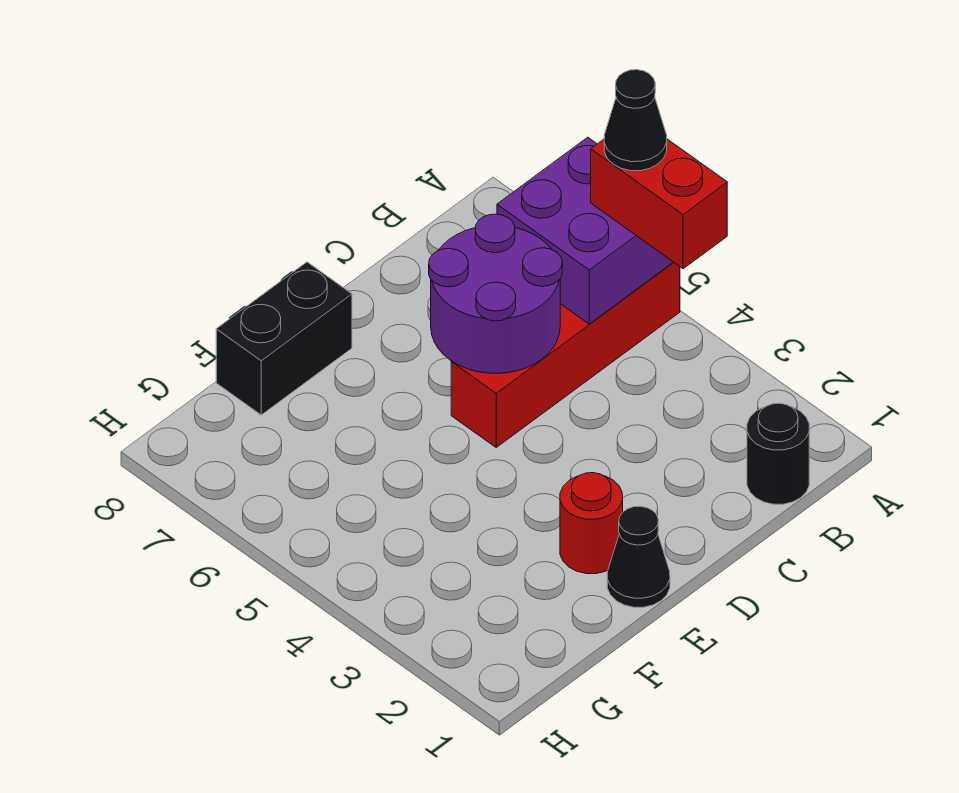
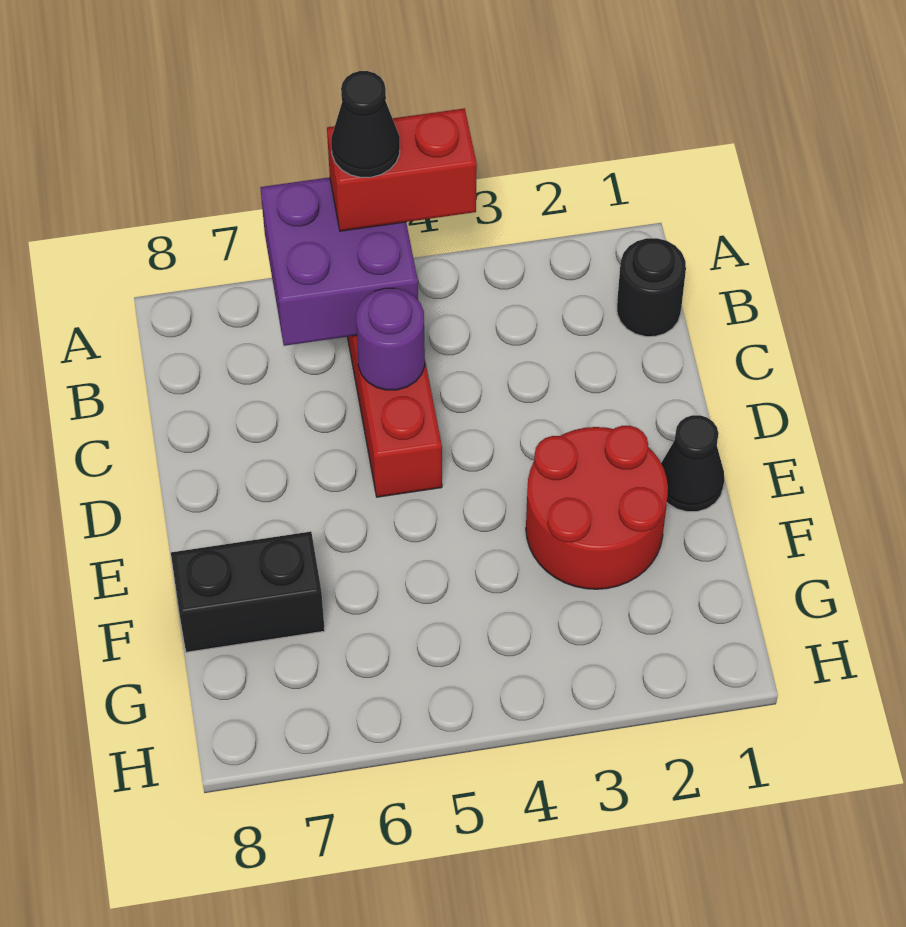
purple 2x2 round brick [429,214,562,373] -> purple 1x1 round brick [356,288,425,390]
red 1x1 round brick [560,473,623,574] -> red 2x2 round brick [526,426,668,589]
black 1x2 brick [216,262,352,415] -> black 1x2 brick turned to [171,532,325,652]

